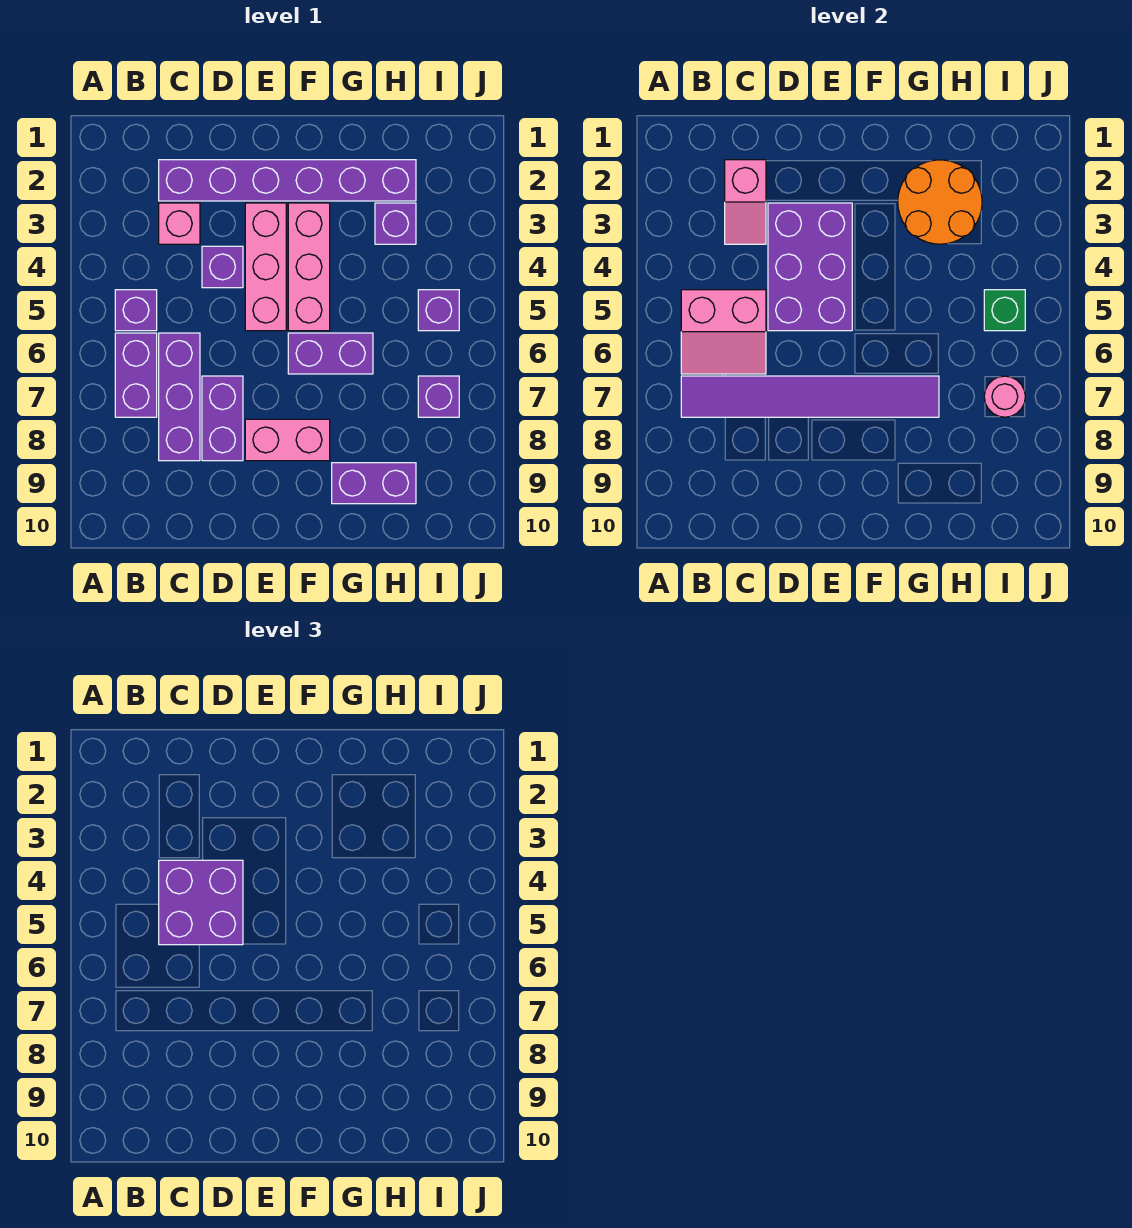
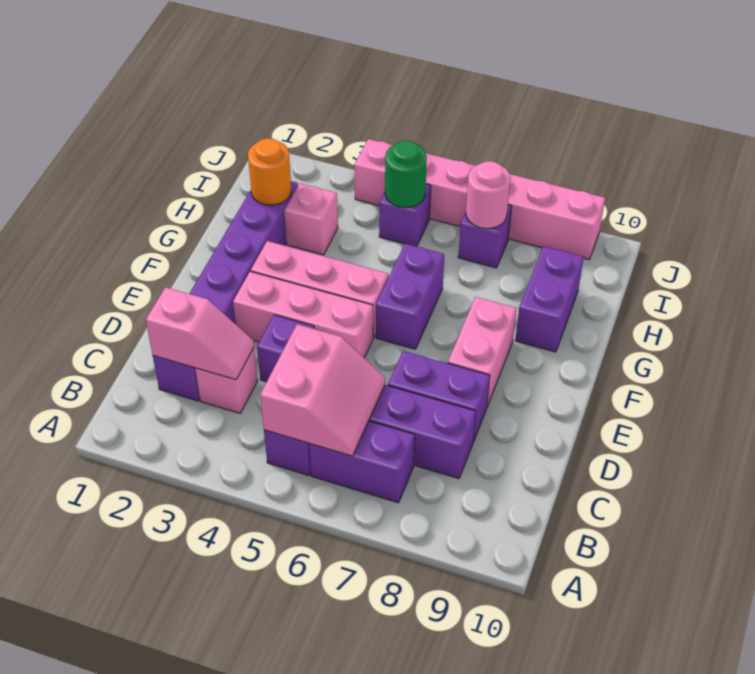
purple 1x6 tile [681,376,939,417] -> none
purple 2x2 brick [159,860,243,945] -> none
purple 2x3 brick [768,203,852,331] -> none
orange 2x2 round brick [898,160,982,244] -> orange 1x1 round brick [248,138,291,205]
purple 1x1 brick [375,203,416,244] -> pink 1x1 brick [284,183,338,255]
green 1x1 brick [984,290,1025,331] -> green 1x1 round brick [385,141,427,208]
none -> pink 1x6 brick [354,139,605,260]

